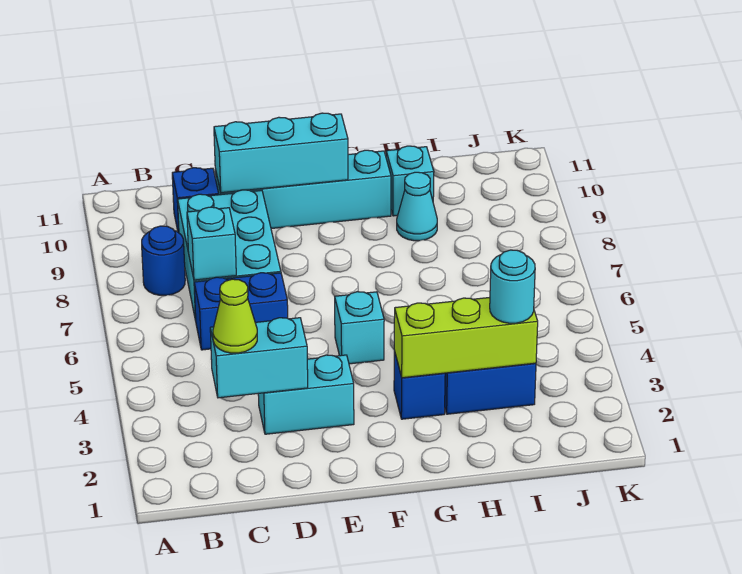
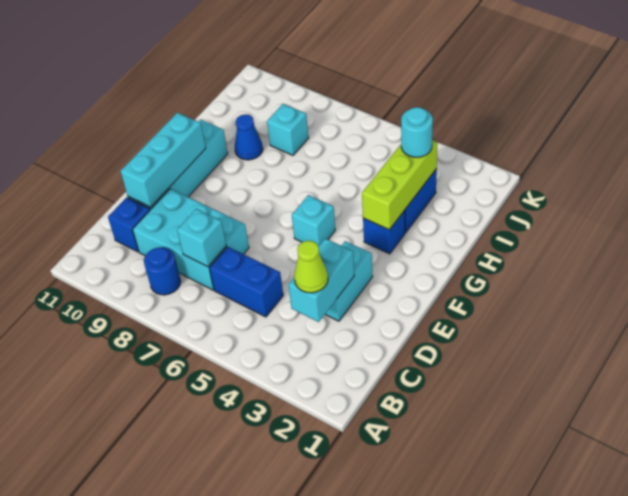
blue 1x2 brick [194,273,288,350] -> blue 1x2 brick turned to [210,247,283,317]
cyan 1x1 cone [397,172,437,241] -> blue 1x1 cone [235,114,263,160]
cyan 1x1 brick [386,146,434,216] -> cyan 1x1 brick moved to [267,104,308,155]

